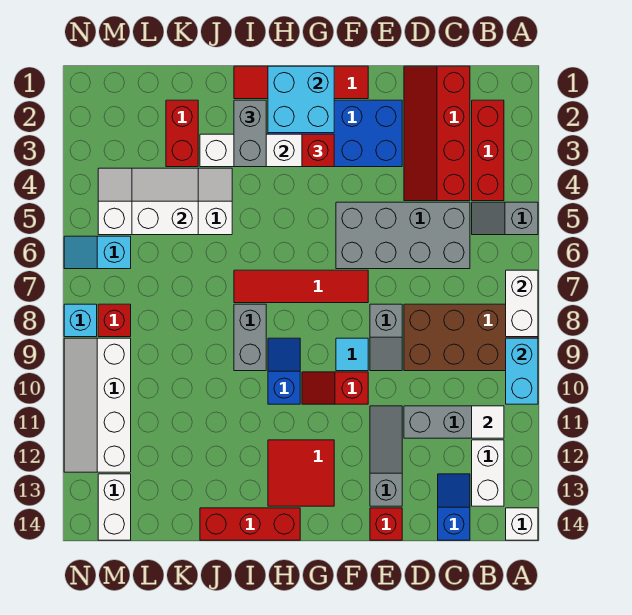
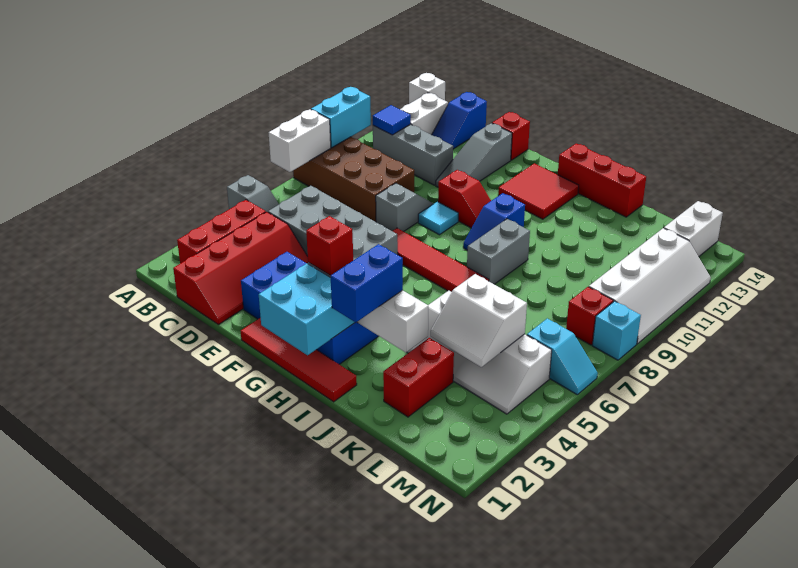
white 1x1 tile [472,406,504,438] -> blue 1x1 tile [373,105,411,135]
grey 1x2 brick [234,100,266,167] -> blue 1x2 brick [331,244,403,323]

